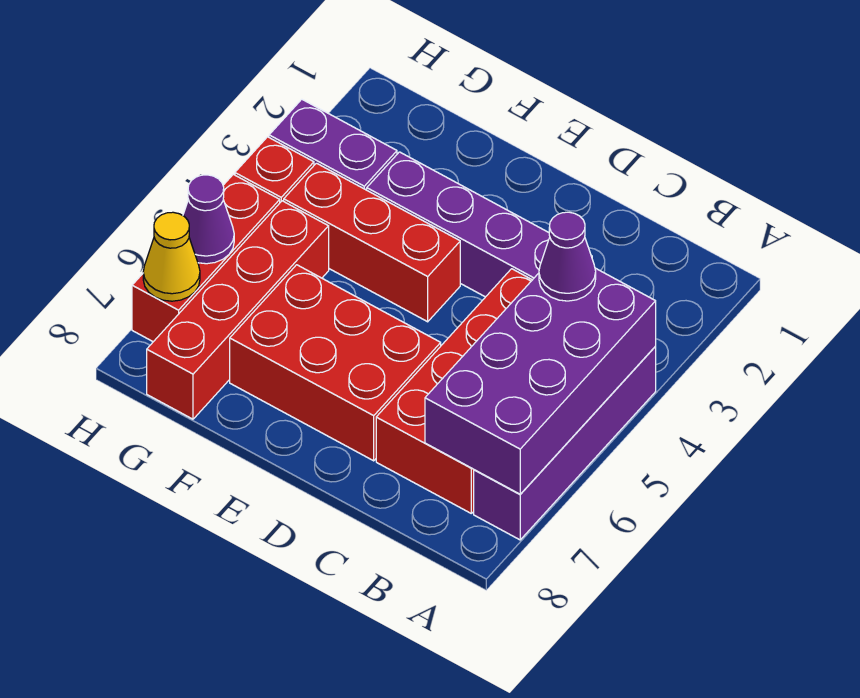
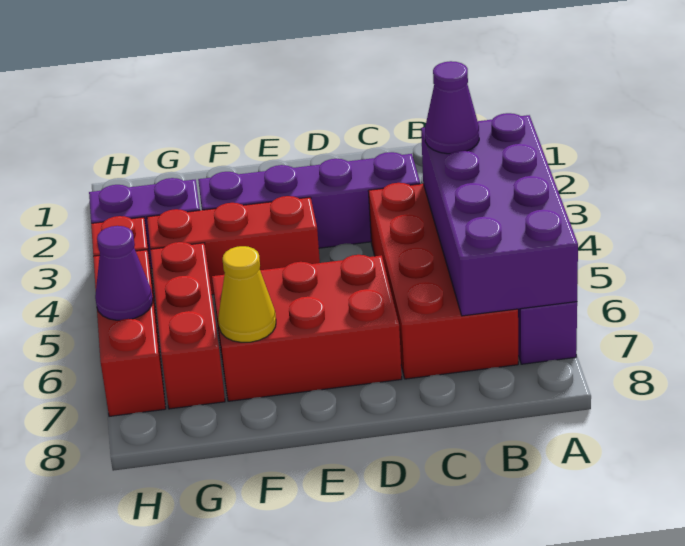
red 1x4 brick [147,201,329,419] -> red 1x3 brick [150,242,225,409]
yellow 1x1 cone [143,212,200,301] -> yellow 1x1 cone moved to [218,246,276,342]

